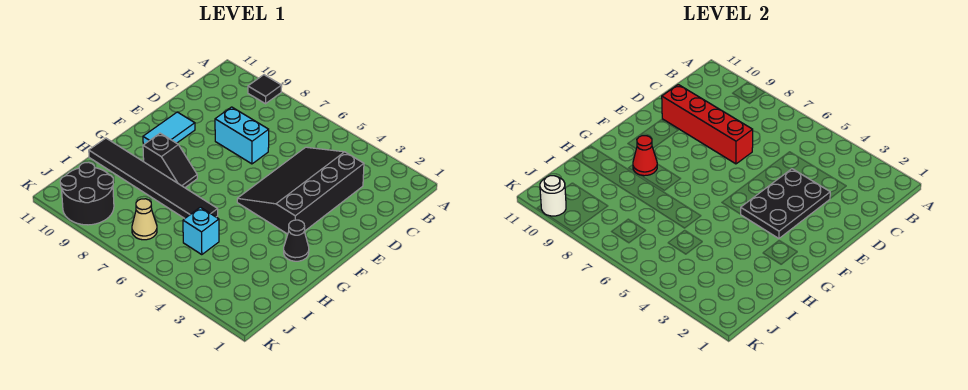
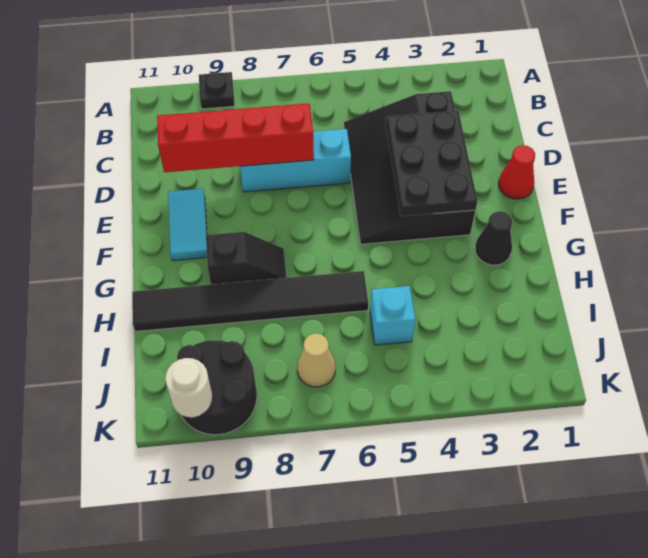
black 1x1 tile [248,75,282,104] -> black 1x1 plate [199,72,235,109]
cyan 1x2 brick [215,107,269,164] -> cyan 1x3 brick [240,129,351,192]
red 1x1 cone [633,136,657,176] -> red 1x1 cone moved to [499,145,535,199]

